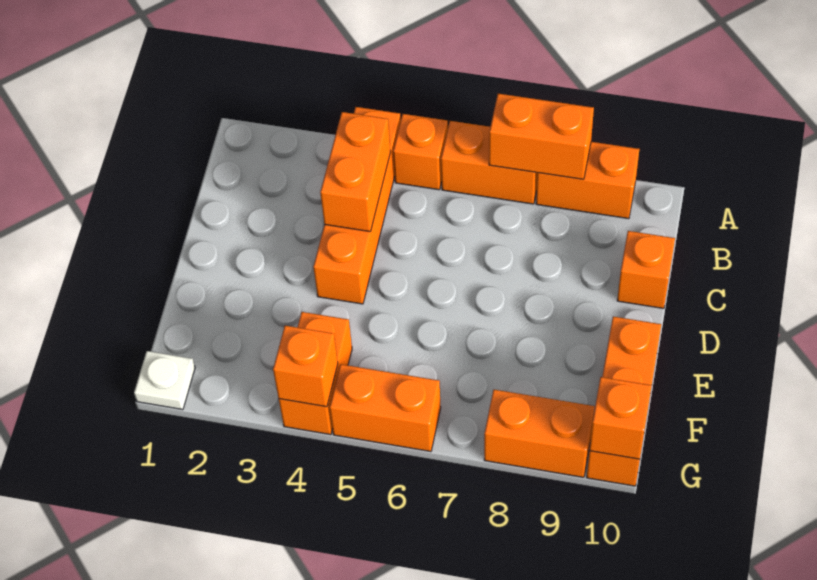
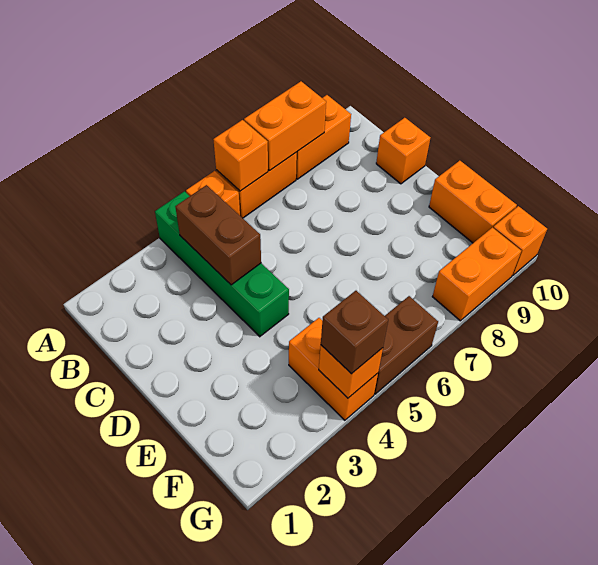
orange 1x4 brick [313,107,401,304] -> green 1x4 brick [155,191,289,337]
orange 1x2 brick [320,112,390,232] -> brown 1x2 brick [175,185,261,285]
white 1x1 plate [134,351,195,409] -> none
none -> brown 1x1 brick [321,291,388,374]
orange 1x2 brick [330,364,441,451] -> brown 1x2 brick [374,296,438,394]
orange 1x1 brick [589,377,652,459] -> orange 1x1 brick moved to [213,120,268,191]

